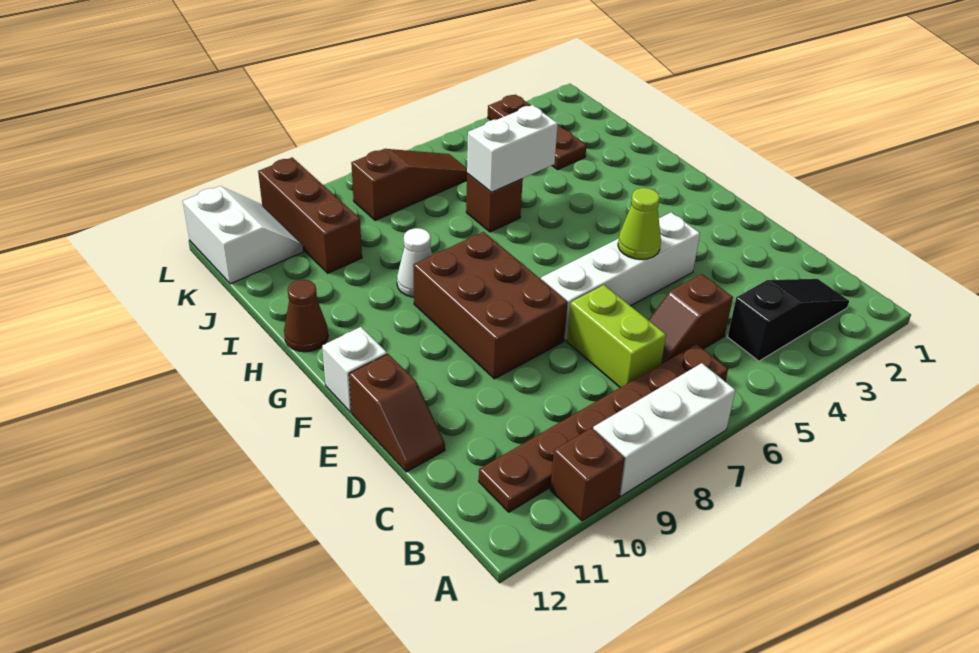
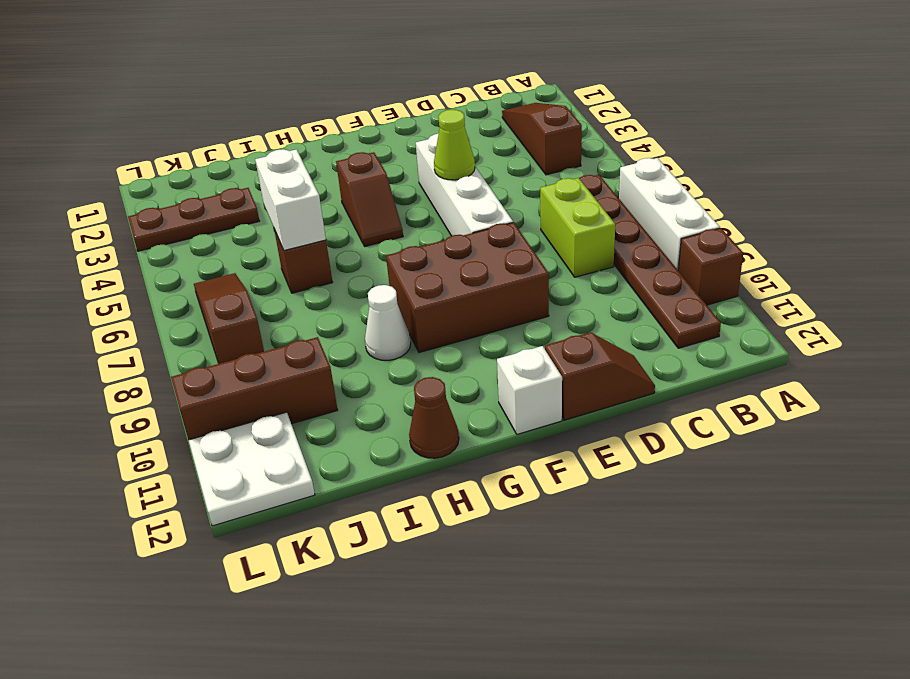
black 1x3 slope [728,279,849,361] -> brown 1x3 slope [502,103,582,175]
brown 1x2 slope [649,274,733,364] -> brown 1x2 slope moved to [336,152,403,246]
lime 1x2 brick [567,285,666,388] -> lime 1x2 brick turned to [540,178,615,277]
white 2x2 slope [183,186,303,284] -> white 2x2 plate [189,412,315,526]

